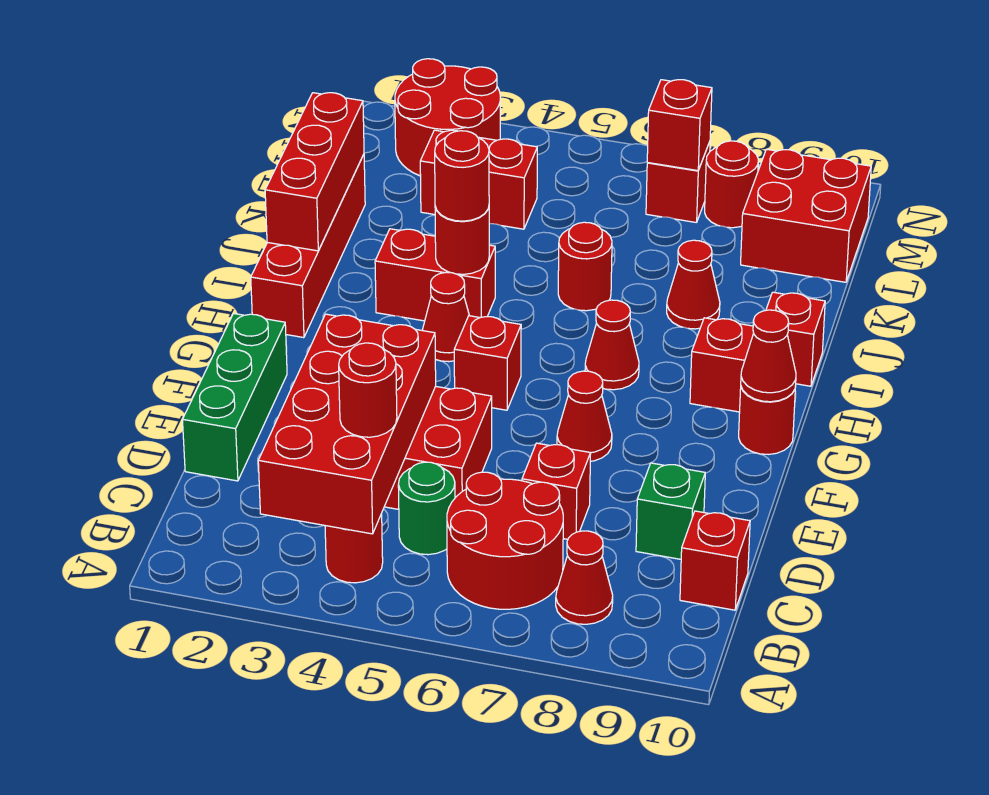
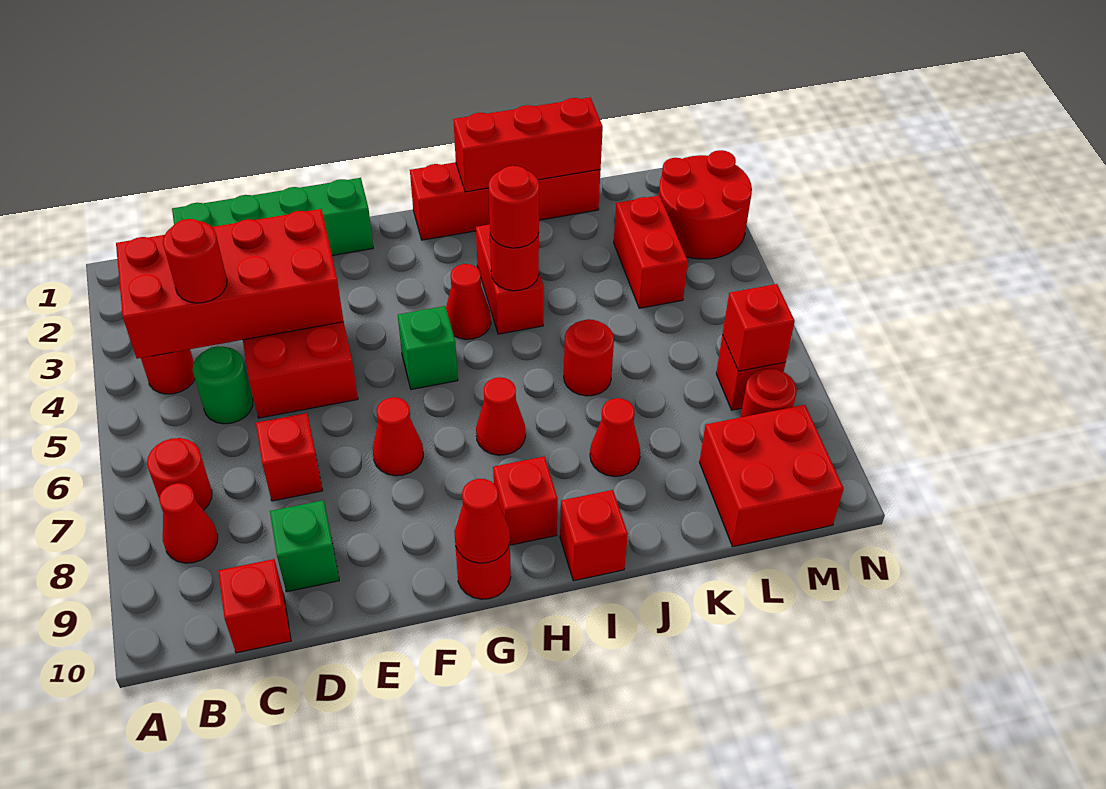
red 2x2 round brick [447,472,563,609] -> red 1x1 round brick [147,438,212,510]
green 1x3 brick [182,314,287,481] -> green 1x4 brick [172,178,373,256]
red 1x1 brick [454,316,521,410] -> green 1x1 brick [398,306,458,389]

